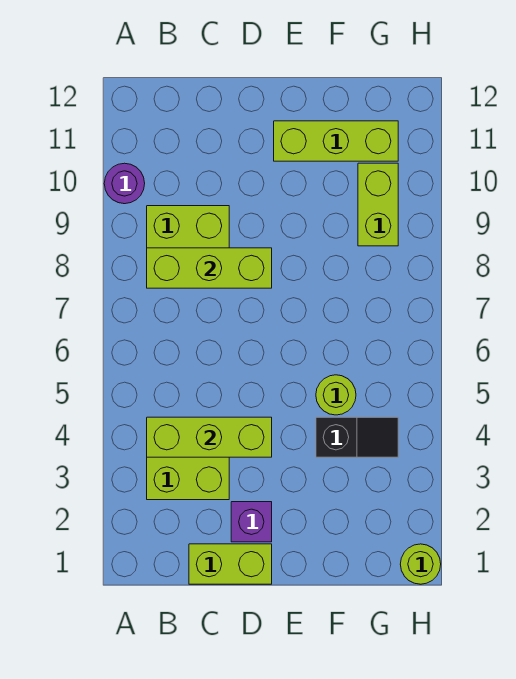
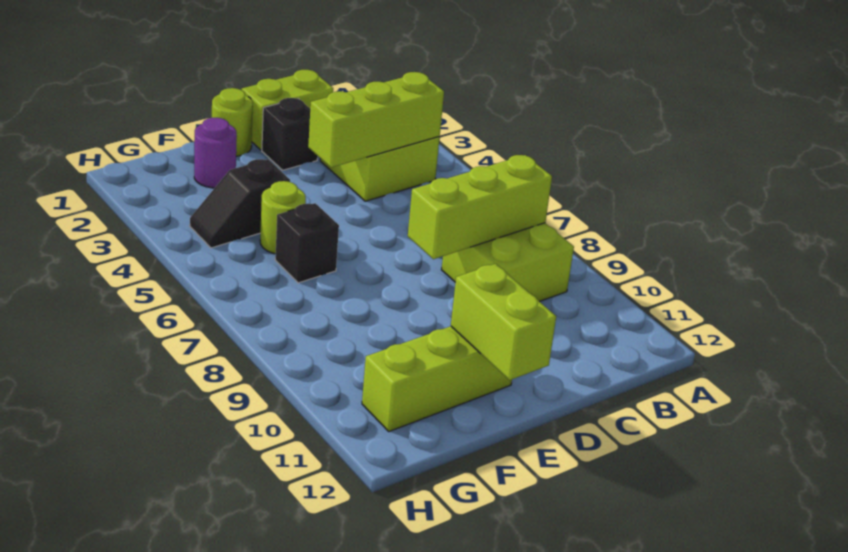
purple 1x1 round brick [104,163,145,204] -> purple 1x1 round brick moved to [194,118,237,188]
purple 1x1 brick [231,502,272,542] -> black 1x1 brick [262,98,318,170]
none -> black 1x1 brick [275,203,339,283]
lime 1x2 brick [358,163,398,246] -> lime 1x2 brick moved to [451,264,556,380]
lime 1x1 round brick [400,544,441,584] -> lime 1x1 round brick moved to [212,88,253,156]

